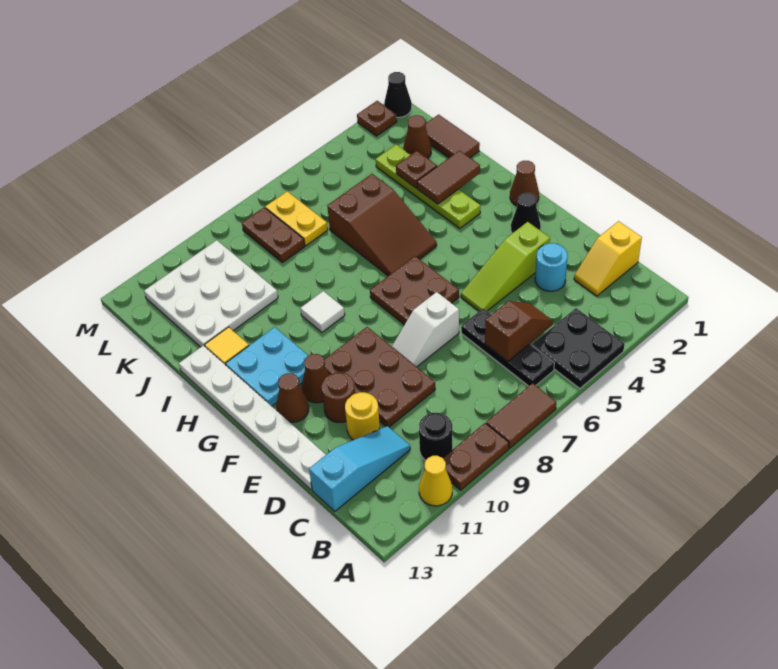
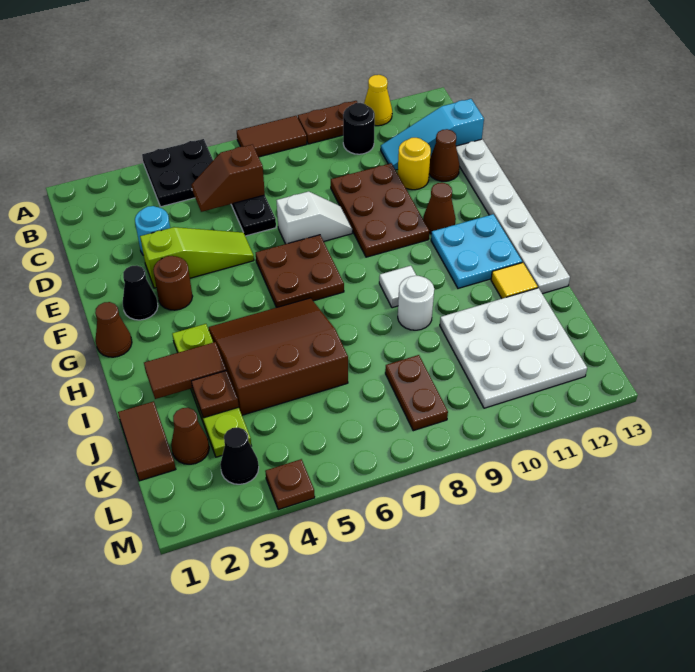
yellow 1x2 slope [574,221,642,296] -> none
brown 1x1 round brick [322,373,355,422] -> brown 1x1 round brick moved to [153,256,193,310]
brown 1x1 cone [276,373,309,422] -> brown 1x1 cone moved to [429,129,460,181]
brown 2x3 slope [327,174,437,276] -> brown 3x3 slope [209,298,348,415]
none -> white 1x1 round brick [398,276,434,330]
yellow 1x2 plate [265,191,328,246] -> none
black 1x1 cone [384,72,412,117] -> black 1x1 cone moved to [220,427,259,484]
brown 1x1 plate [357,101,397,136] -> brown 1x1 plate moved to [265,459,315,510]

